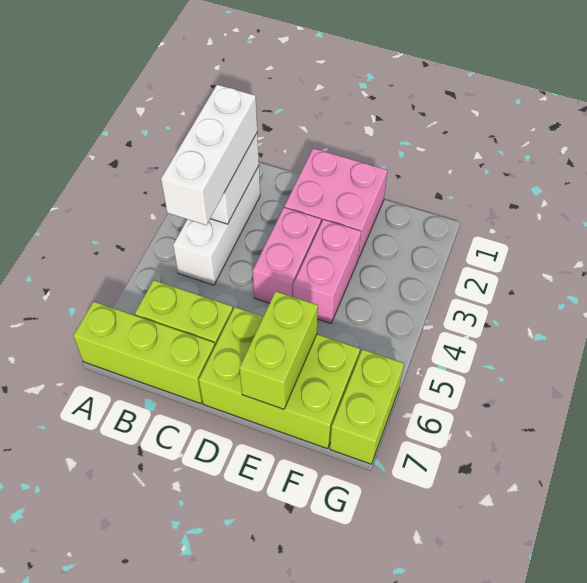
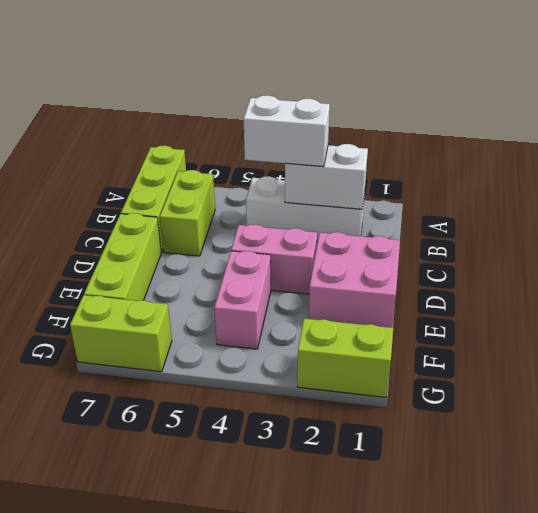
white 1x3 brick [161,85,257,225] -> white 1x2 brick [244,95,330,167]
lime 2x3 brick [199,307,360,449] -> lime 1x3 brick [84,213,161,301]
pink 1x2 brick [293,220,361,323] -> pink 1x2 brick turned to [214,251,271,349]
lime 1x2 brick [239,292,318,409] -> lime 1x2 brick moved to [297,318,393,397]

